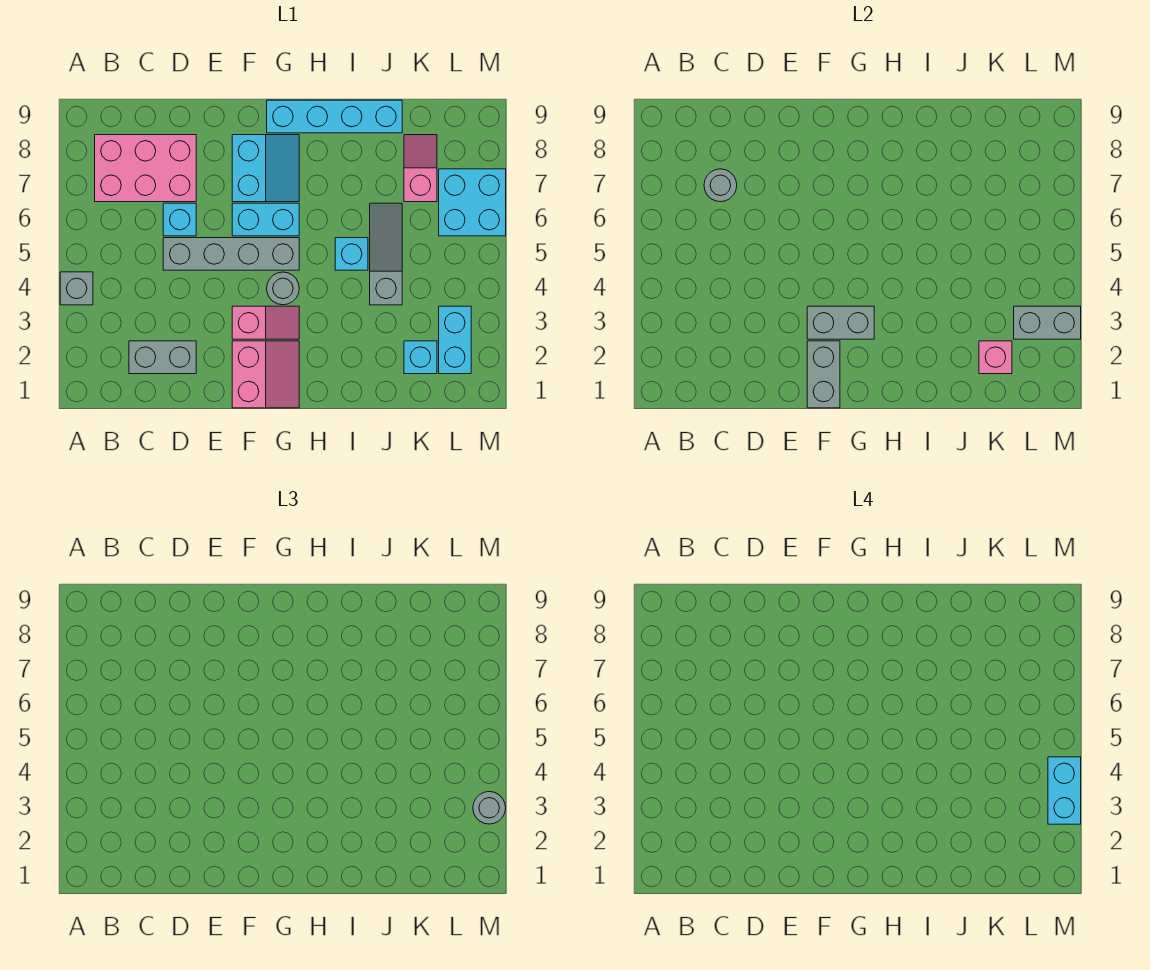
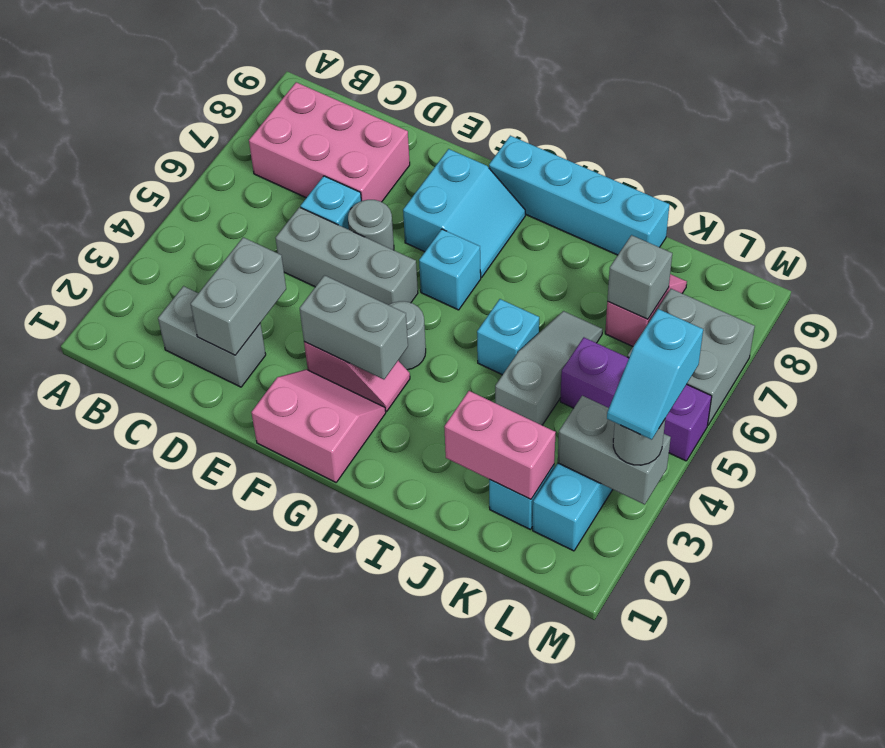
grey 1x1 brick [60,272,93,305] -> grey 1x1 brick moved to [607,235,672,319]
grey 1x1 round brick [704,169,737,202] -> grey 1x1 round brick moved to [348,200,394,250]
grey 1x4 brick [163,238,299,270] -> grey 1x3 brick [276,207,418,305]
pink 2x2 slope [232,341,299,408] -> pink 2x2 slope turned to [251,369,386,482]
grey 1x2 brick [807,341,840,408] -> grey 1x2 brick moved to [191,237,286,355]
cyan 1x2 brick [232,203,299,236] -> cyan 1x1 brick [419,229,481,310]
pink 1x1 brick [979,341,1012,374] -> pink 1x2 brick [444,391,556,499]
none -> purple 1x3 brick [560,338,712,461]
cyan 2x2 brick [439,169,506,236] -> grey 2x2 brick [627,289,755,425]
cyan 1x2 brick [1048,757,1081,824] -> cyan 1x2 slope [607,309,703,440]

